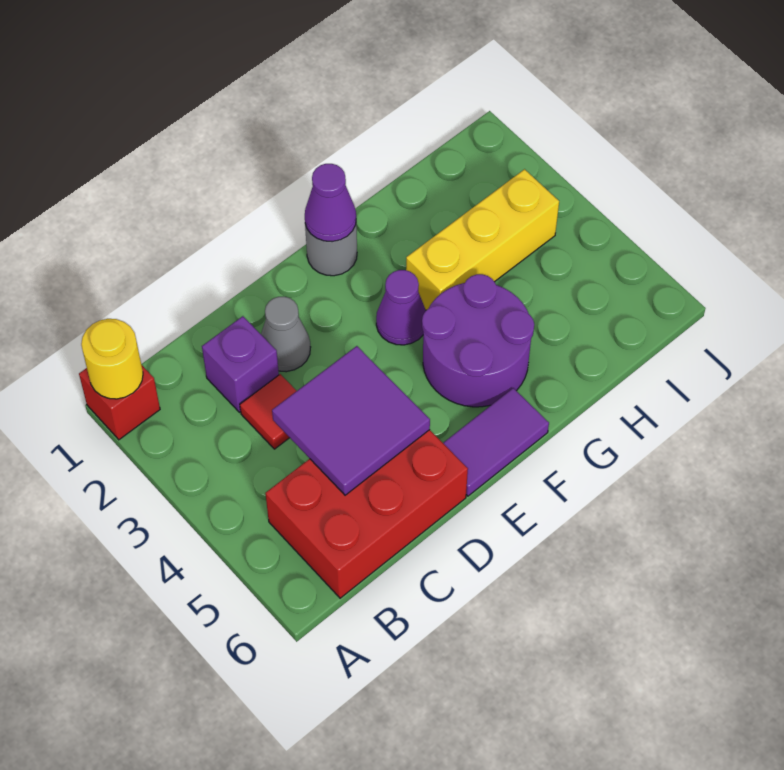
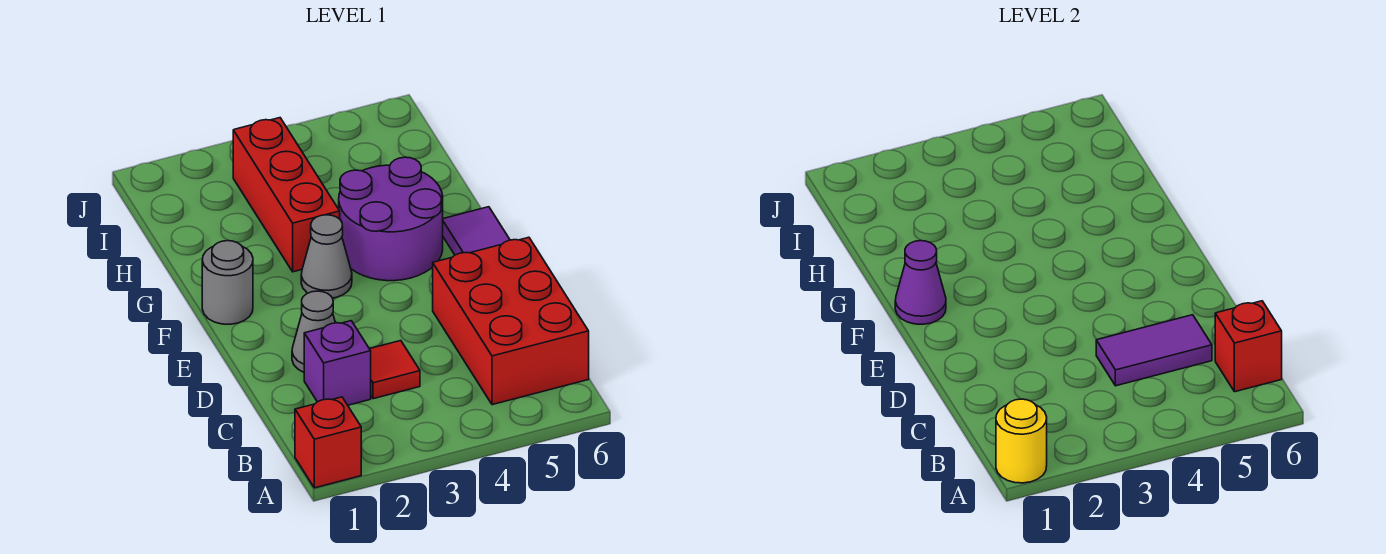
none -> red 1x1 brick [1215,301,1282,392]
purple 2x2 tile [272,346,430,495] -> purple 1x2 tile [1096,315,1212,386]
purple 1x1 cone [376,270,426,345] -> grey 1x1 cone [301,215,352,298]
yellow 1x3 brick [406,169,559,310] -> red 1x3 brick [233,118,340,272]

